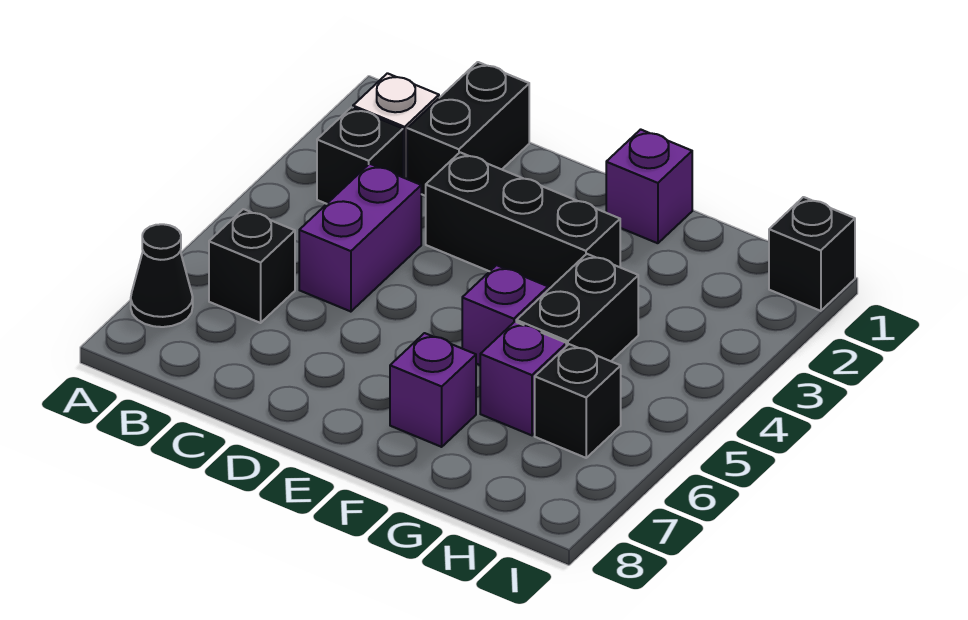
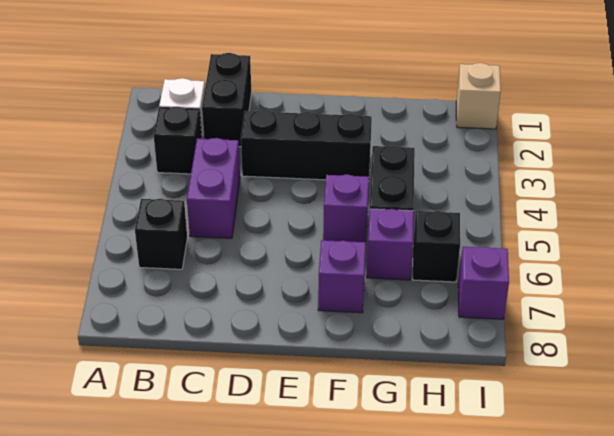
black 1x1 cone [131,224,193,327] -> none
purple 1x1 brick [606,129,692,243] -> purple 1x1 brick moved to [458,247,509,319]
black 1x1 brick [769,197,855,311] -> tan 1x1 brick [456,63,501,129]

